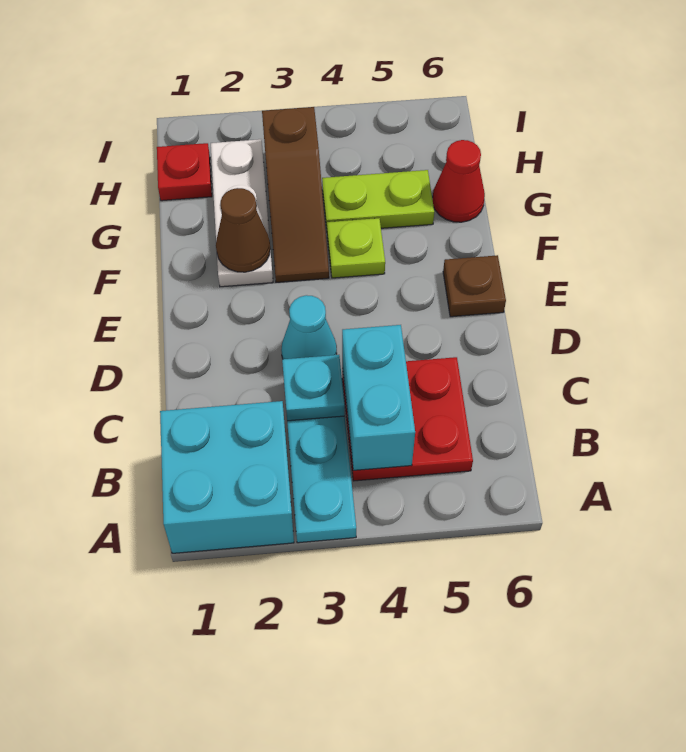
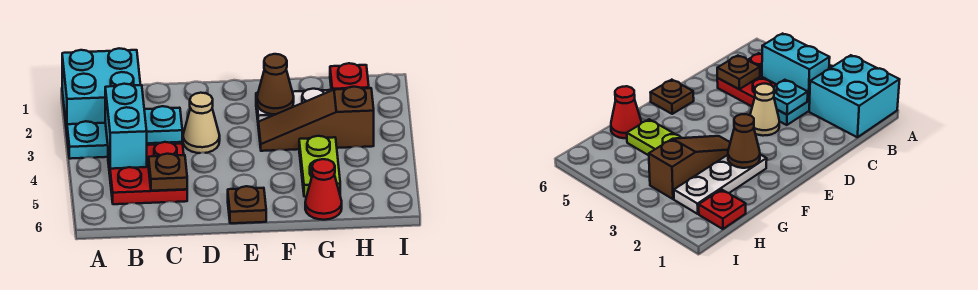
cyan 1x2 brick [342,325,415,470] -> cyan 1x2 brick turned to [105,84,147,169]
none -> brown 1x1 plate [149,154,187,191]
cyan 1x1 cone [281,295,337,359] -> tan 1x1 cone [183,93,220,153]
lime 1x1 plate [327,218,385,278] -> none

